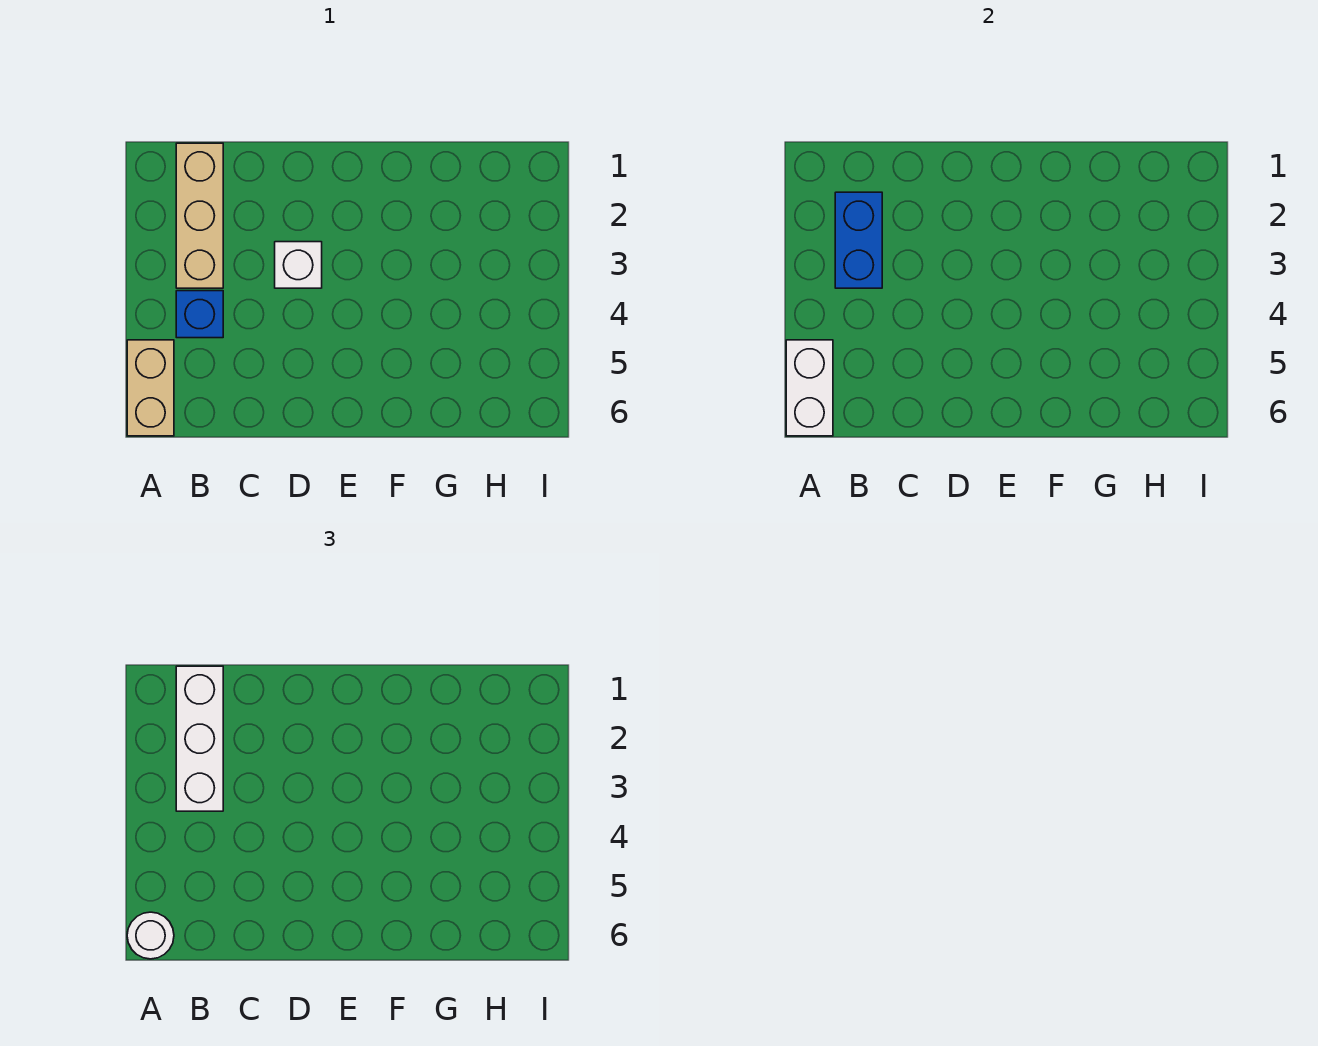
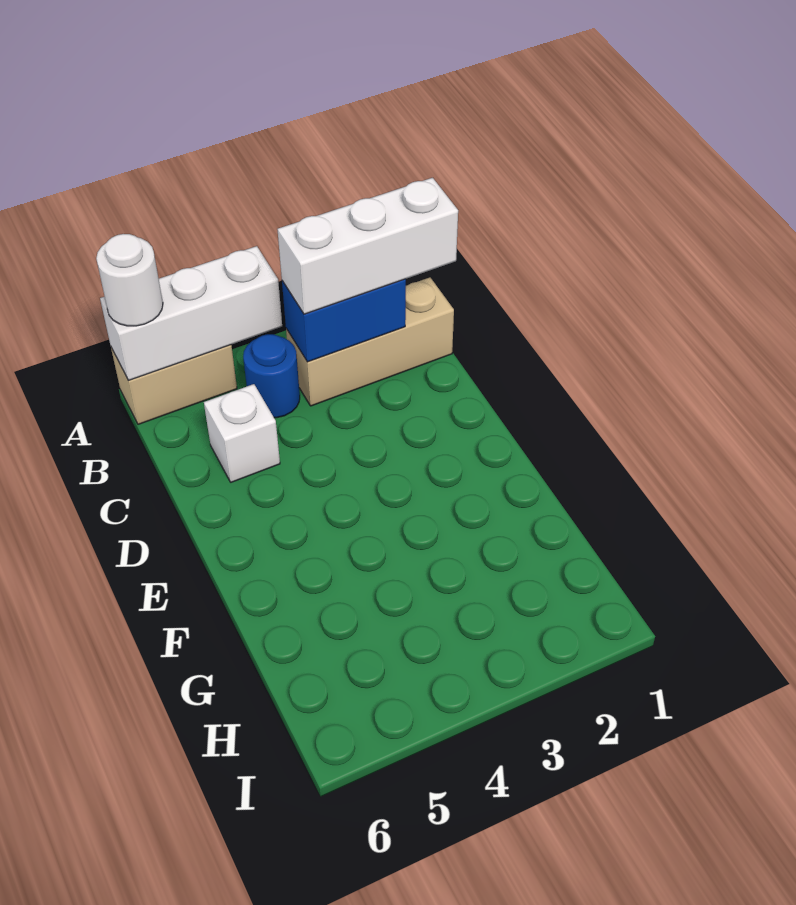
white 1x2 brick [786,340,833,436] -> white 1x3 brick [100,246,282,380]
blue 1x1 brick [176,291,223,338] -> blue 1x1 round brick [243,334,300,418]
white 1x1 brick [275,242,322,288] -> white 1x1 brick moved to [204,384,280,482]

